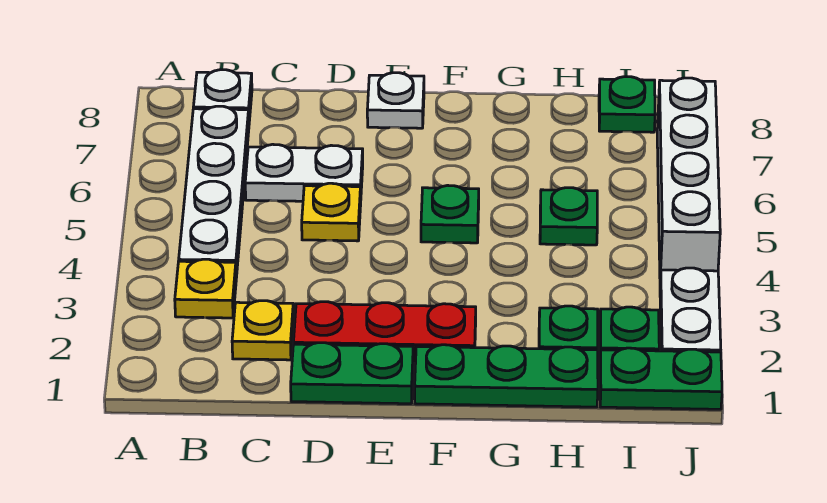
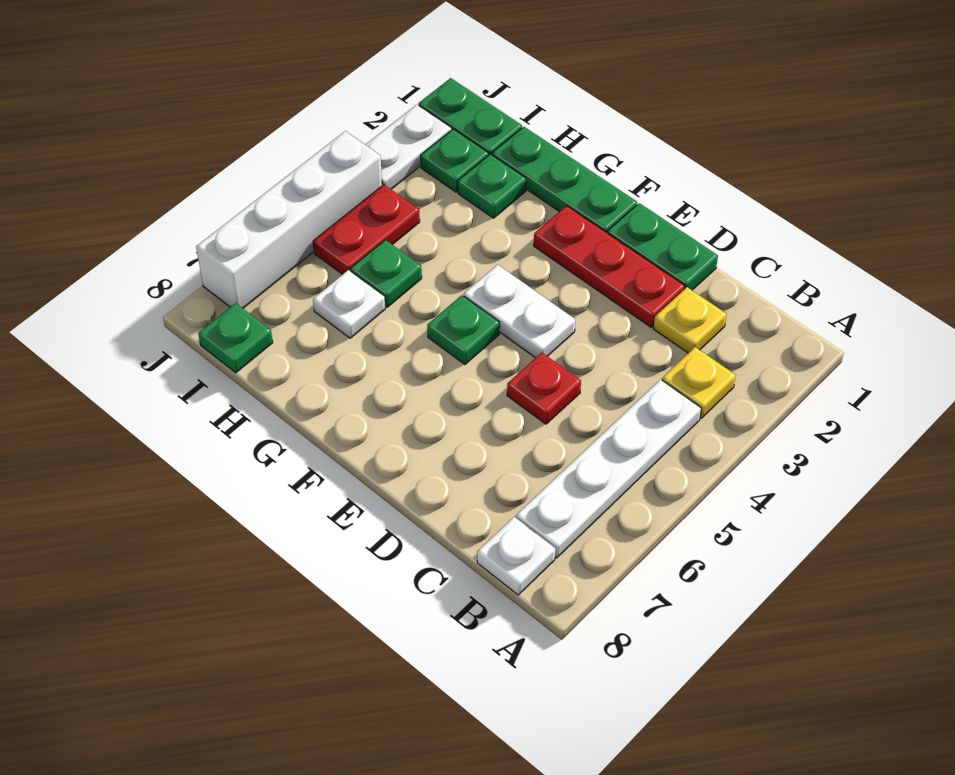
white 1x2 plate [245,144,363,201] -> white 1x2 plate moved to [464,265,575,358]
yellow 1x1 plate [302,183,361,241] -> red 1x1 plate [507,353,581,424]
white 1x1 plate [367,73,424,128] -> white 1x1 plate moved to [313,270,386,338]
none -> red 1x2 plate [313,185,420,275]

